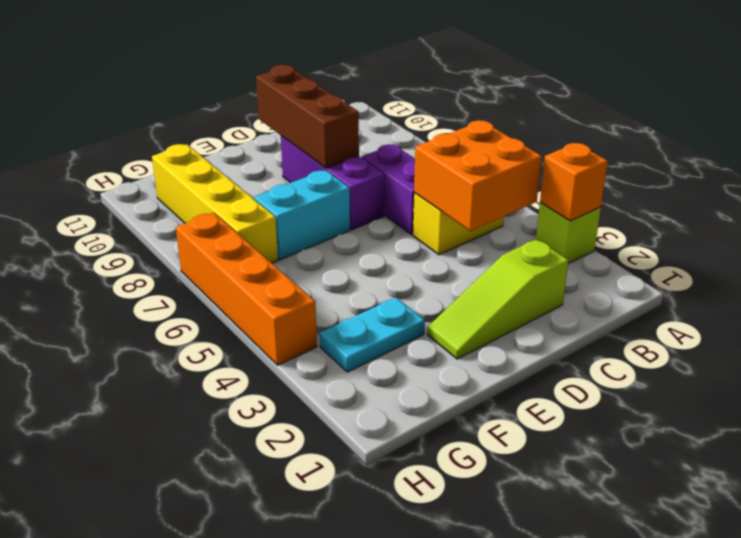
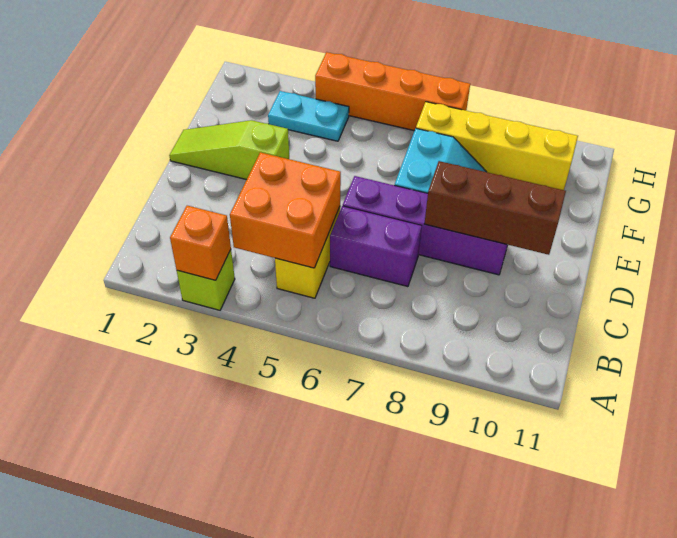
lime 1x3 slope [427,239,568,359] -> lime 1x3 slope turned to [169,120,289,180]
purple 1x3 brick [281,136,384,230] -> purple 1x4 brick [343,176,508,275]
cyan 1x2 plate [320,297,425,372] -> cyan 1x2 plate turned to [268,91,349,141]

